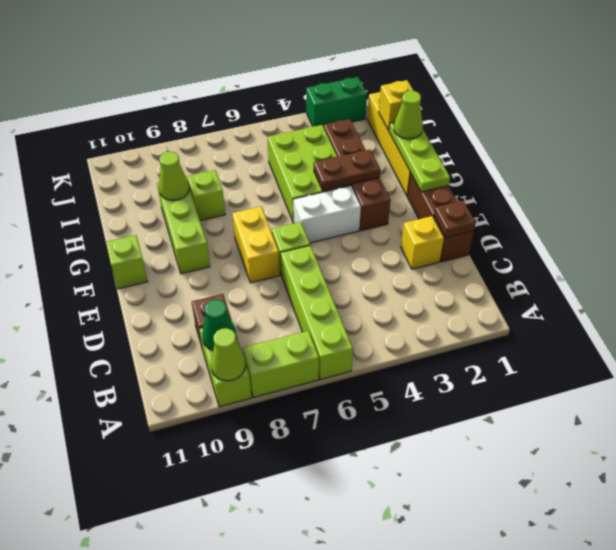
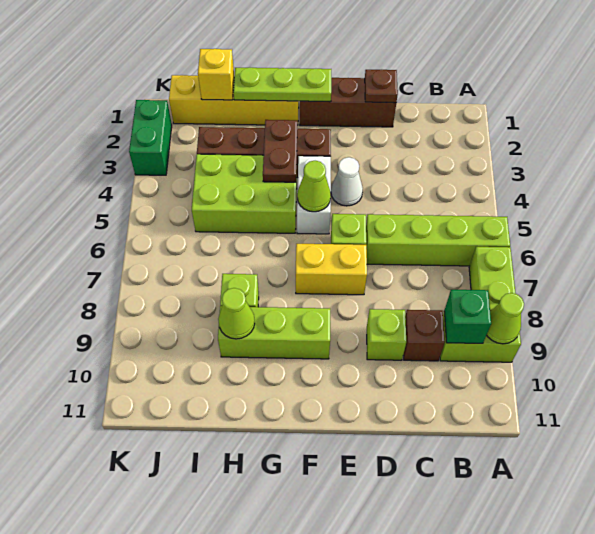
green 1x1 cone [202,300,236,350] -> green 1x1 brick [444,290,491,343]
yellow 1x1 brick [401,216,444,269] -> none
none -> white 1x1 cone [331,157,363,206]
lime 1x1 brick [106,235,148,289] -> lime 1x1 brick moved to [367,309,406,360]
lime 1x1 cone [394,91,423,139] -> lime 1x1 cone moved to [297,161,331,212]

